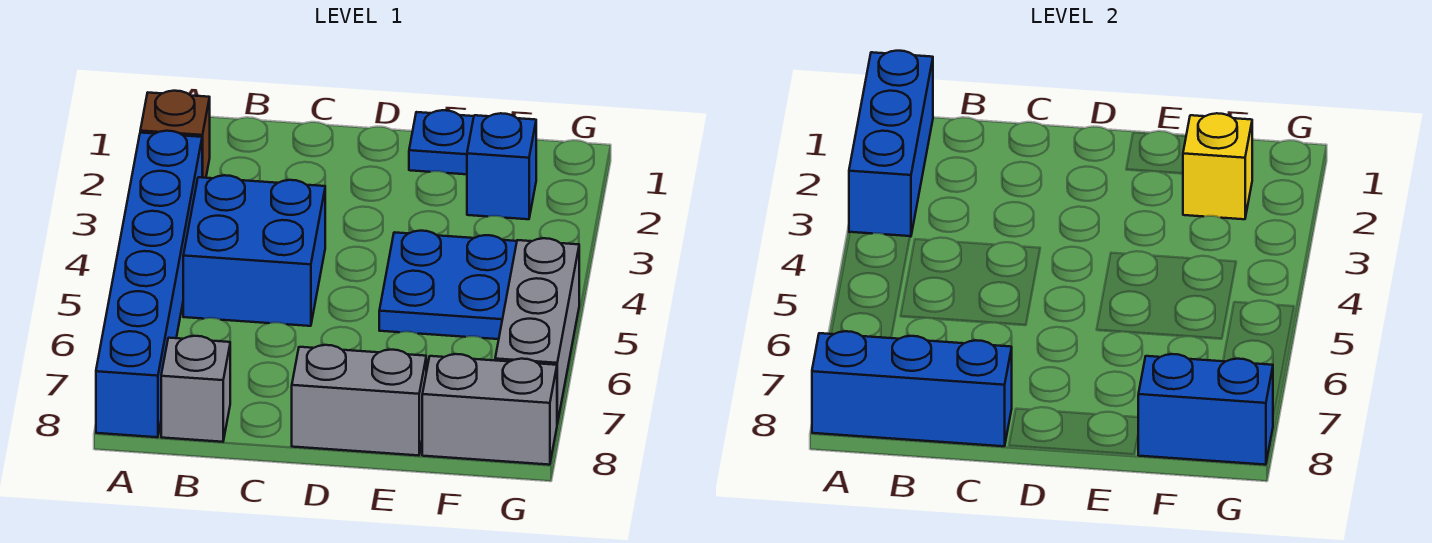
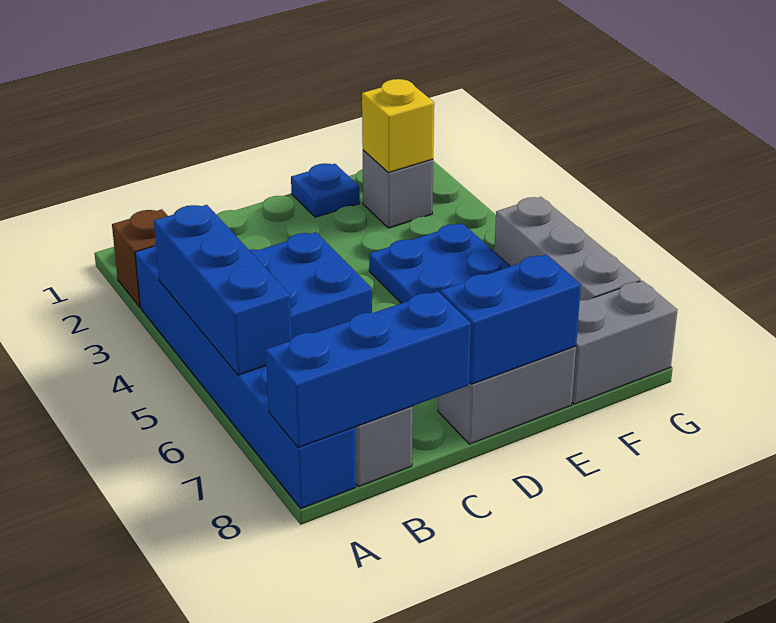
blue 1x3 brick [849,51,933,237] -> blue 1x3 brick moved to [154,205,292,375]
blue 1x1 brick [467,113,536,219] -> grey 1x1 brick [363,150,433,228]
blue 1x2 brick [1138,354,1273,465] -> blue 1x2 brick moved to [440,255,581,384]

